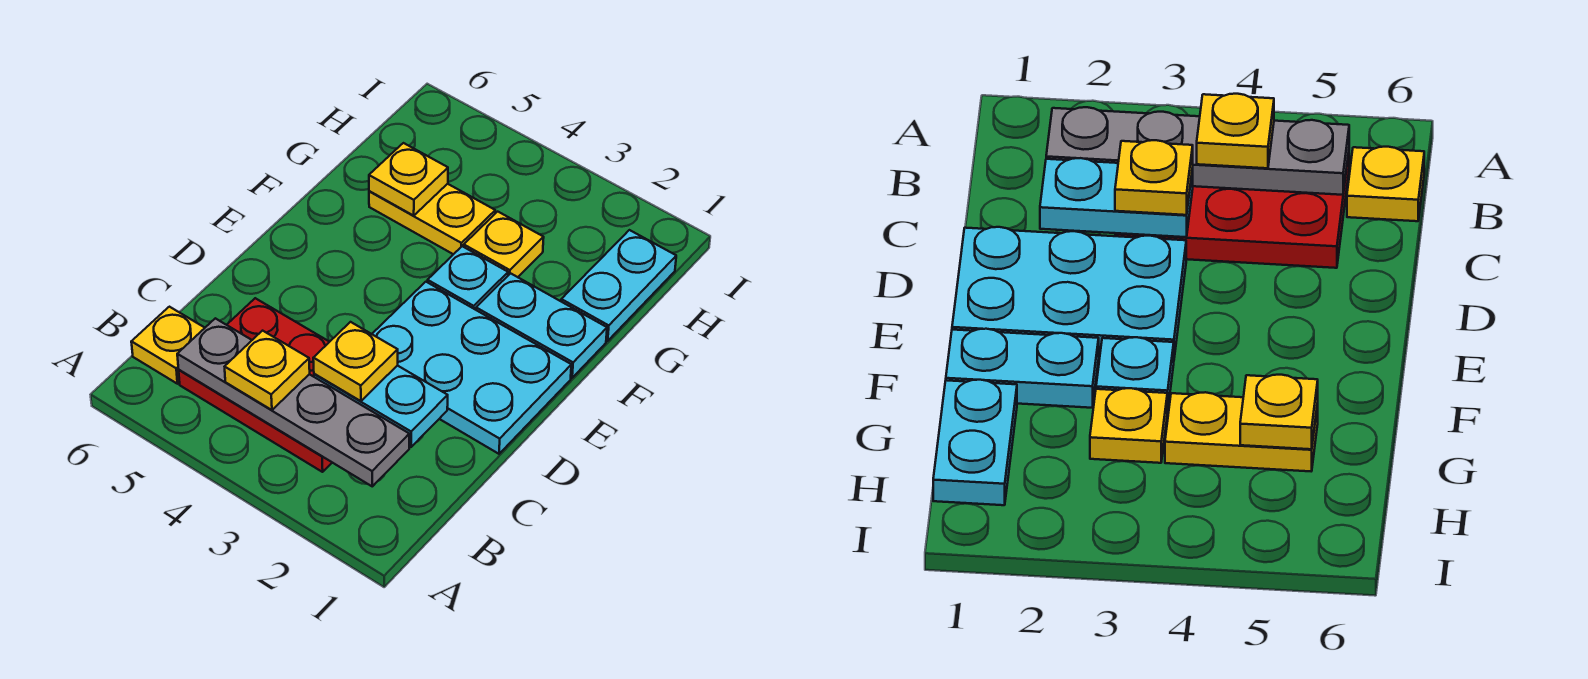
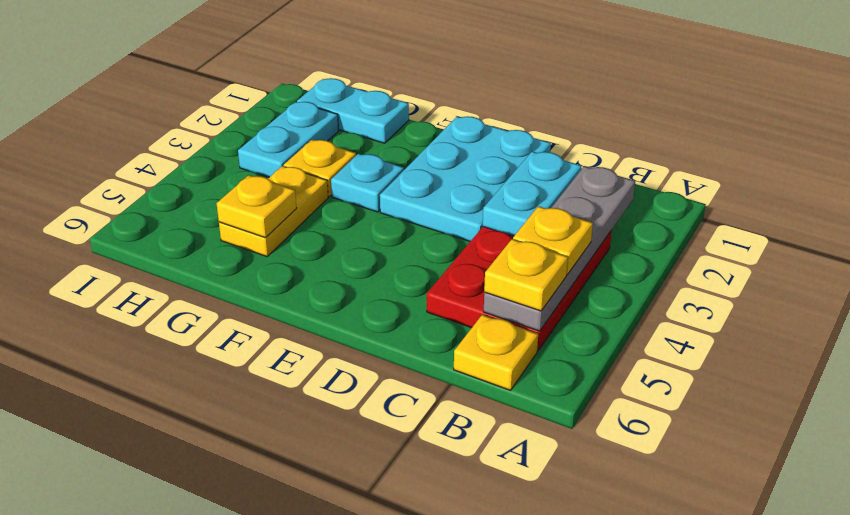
yellow 1x1 plate [313,322,398,401] -> yellow 1x1 plate moved to [484,239,568,311]
cyan 1x2 plate [476,273,607,378] -> cyan 1x2 plate moved to [238,102,338,177]

